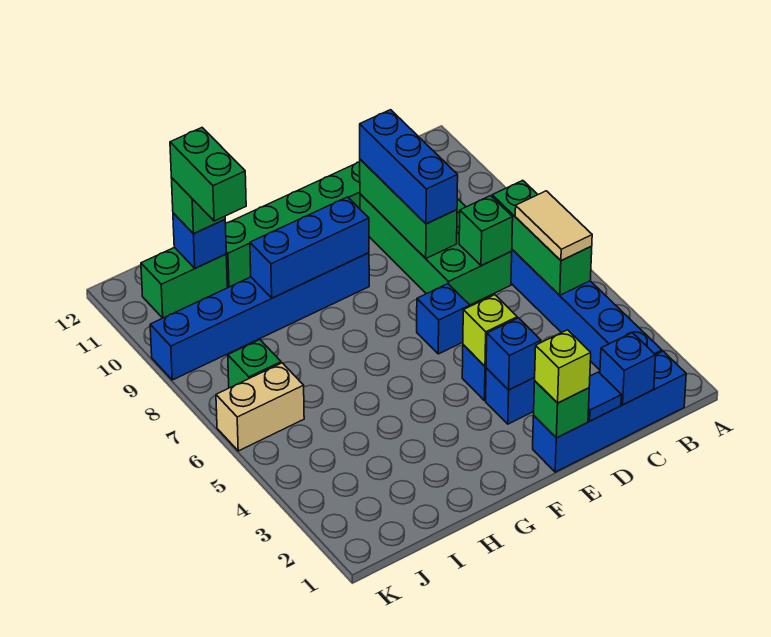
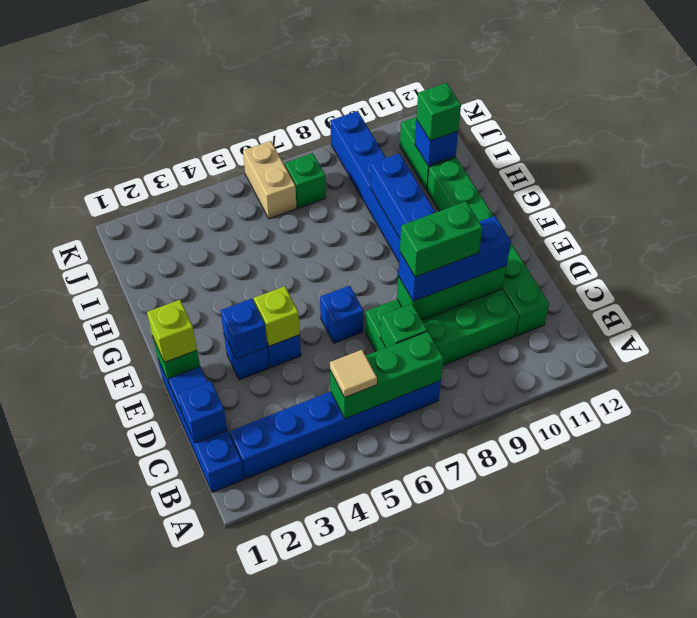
tan 1x2 tile [515,191,592,261] -> tan 1x1 tile [330,350,377,397]
green 1x2 brick [170,128,246,221] -> green 1x2 brick moved to [400,202,482,277]

